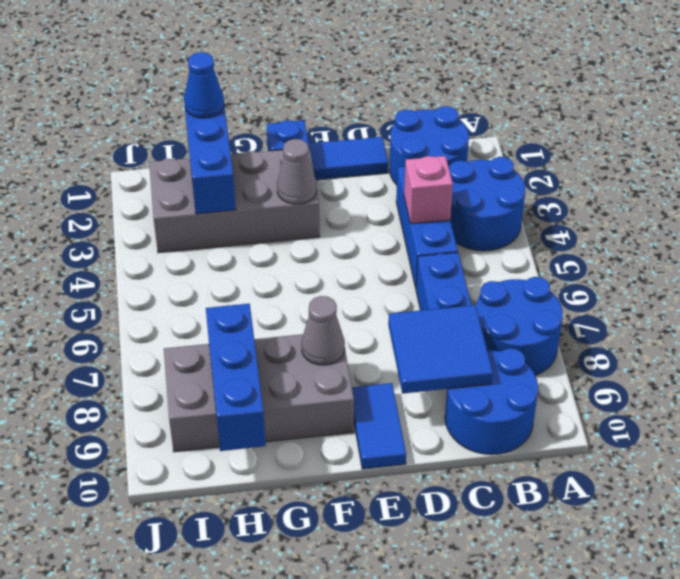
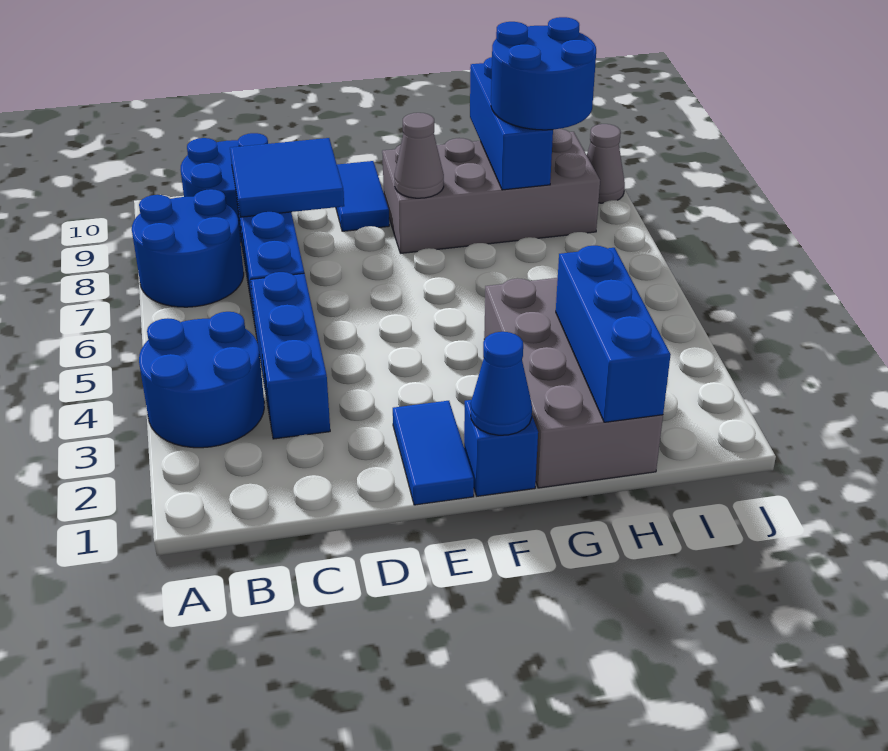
blue 2x2 round brick [390,106,469,185] -> blue 2x2 round brick moved to [491,17,596,130]
pink 1x1 brick [404,156,453,224] -> none
blue 1x2 tile [309,137,388,180] -> blue 1x2 tile turned to [393,401,474,505]
grey 2x4 brick [149,148,320,253] -> grey 2x4 brick turned to [484,278,663,488]
grey 1x1 cone [277,139,317,204] -> grey 1x1 cone moved to [587,124,625,203]
blue 1x1 cone [184,52,224,118] -> blue 1x1 cone moved to [471,332,532,435]

